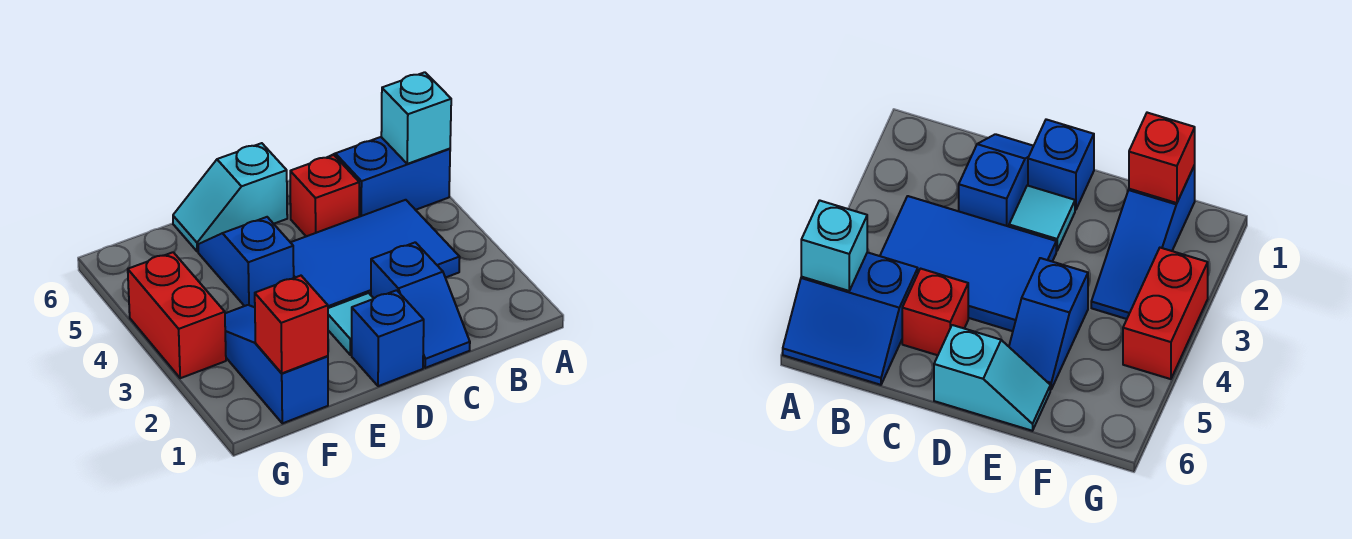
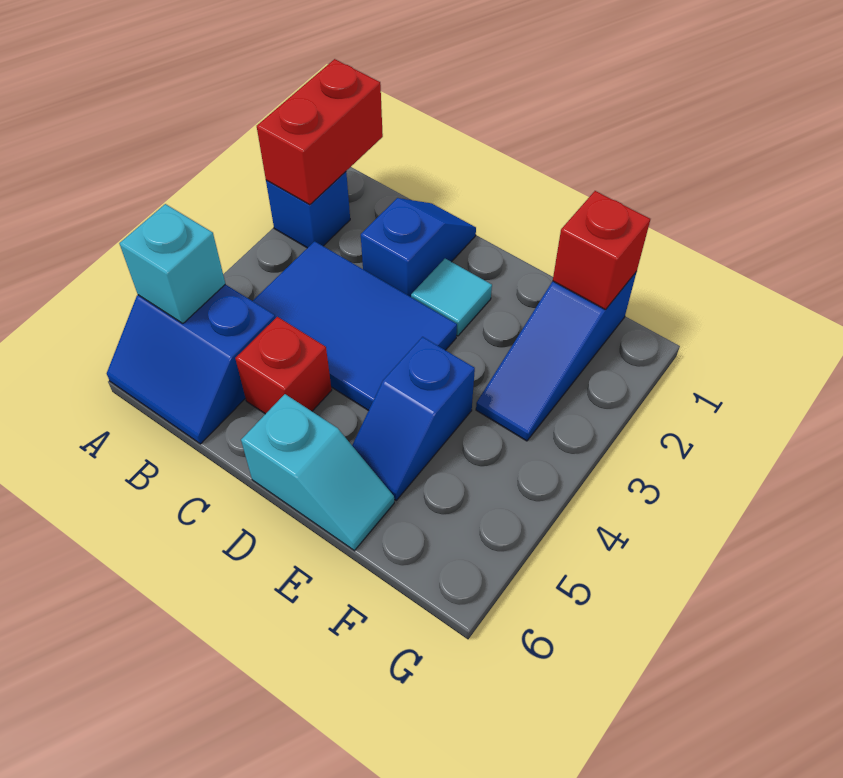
blue 1x1 brick [352,290,424,386] -> blue 1x1 brick moved to [266,172,350,248]
red 1x2 brick [128,252,226,378] -> red 1x2 brick moved to [257,59,383,205]

